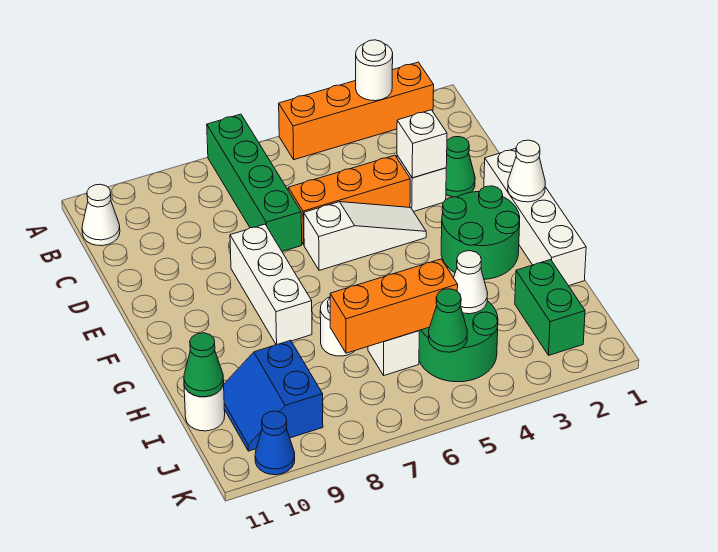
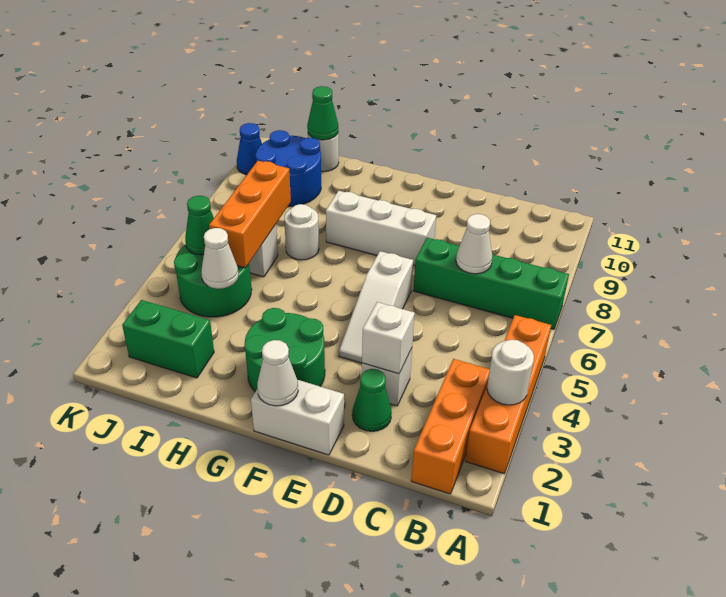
white 1x1 cone [82,184,120,246] -> white 1x1 cone moved to [456,214,492,274]
orange 1x3 brick [288,155,410,245] -> orange 1x3 brick moved to [411,359,490,494]
white 1x4 brick [484,148,586,286] -> white 1x2 brick [251,380,344,455]
blue 2x2 slope [224,340,323,451] -> blue 2x2 round brick [255,130,321,206]

